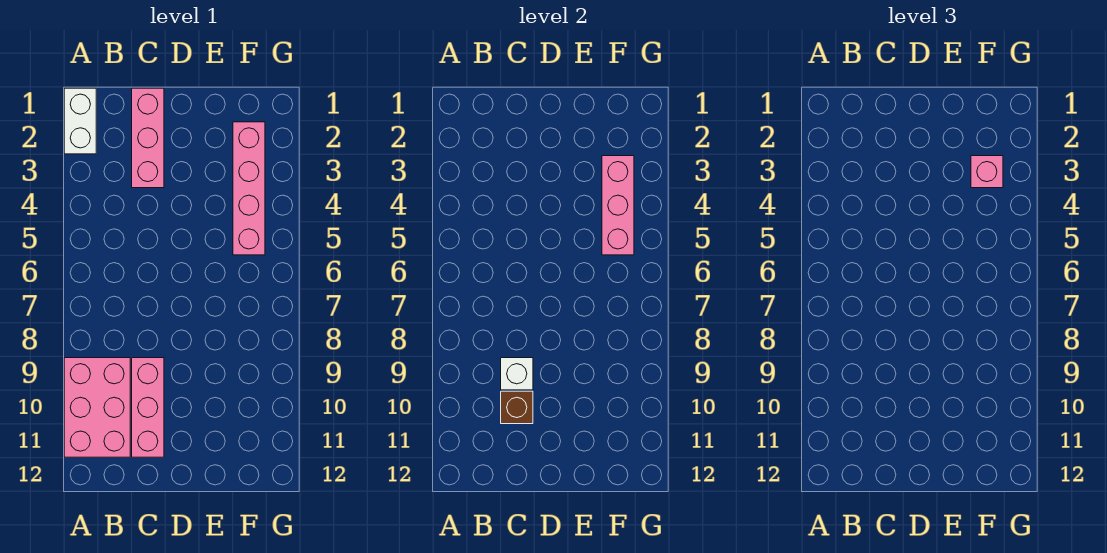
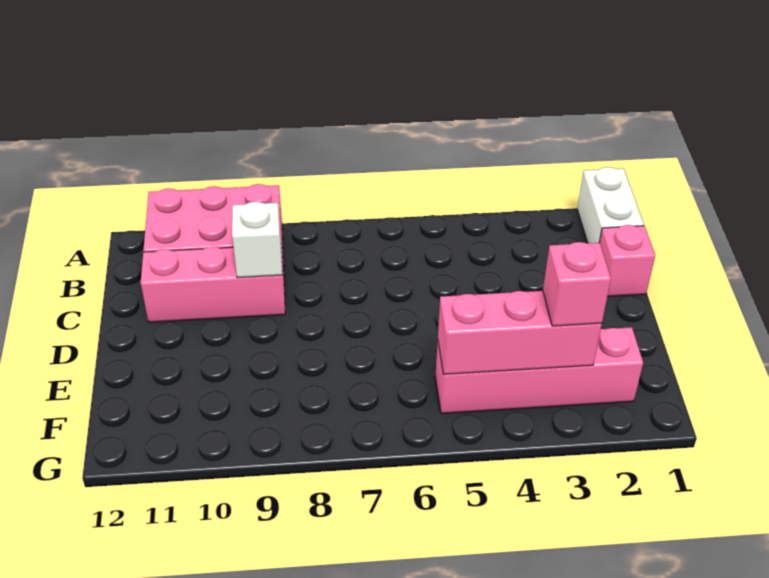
white 1x2 brick [64,88,96,154] -> white 1x2 brick turned to [577,167,644,243]
pink 1x3 brick [132,88,164,188] -> pink 1x1 brick [599,225,655,296]
brown 1x1 brick [501,391,533,424] -> none

